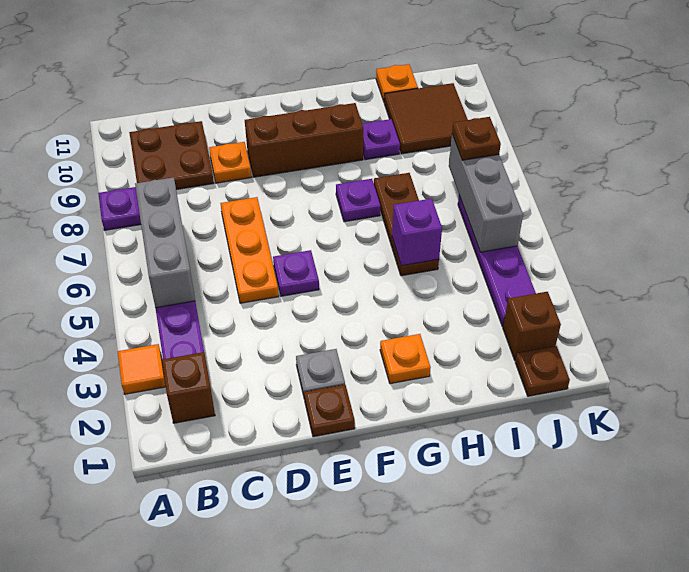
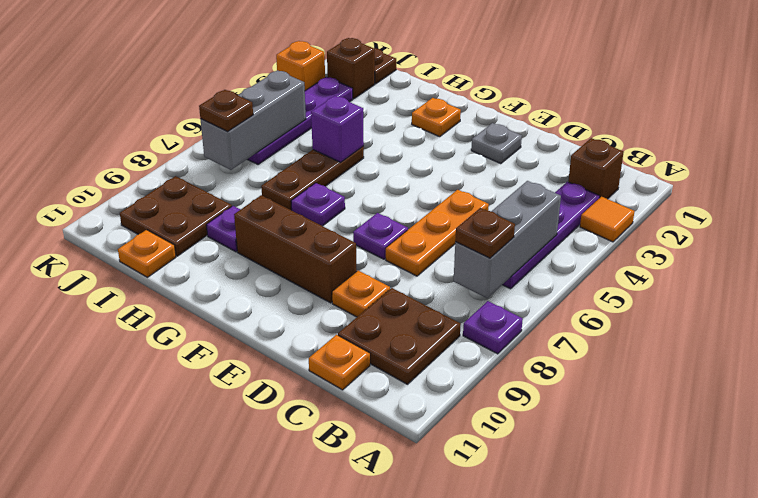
none -> orange 1x1 plate [309,335,370,390]
brown 1x1 plate [304,385,355,437] -> brown 1x1 plate moved to [455,208,515,258]
purple 1x1 plate [273,250,319,296] -> purple 1x1 plate moved to [353,213,408,259]
brown 2x2 tile [384,83,468,154] -> brown 2x2 plate [120,176,232,256]
none -> orange 1x1 brick [276,41,325,91]

